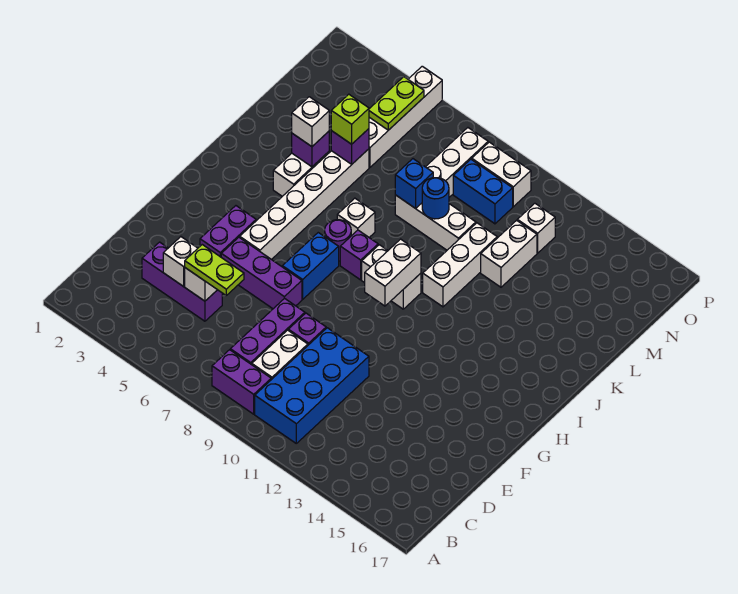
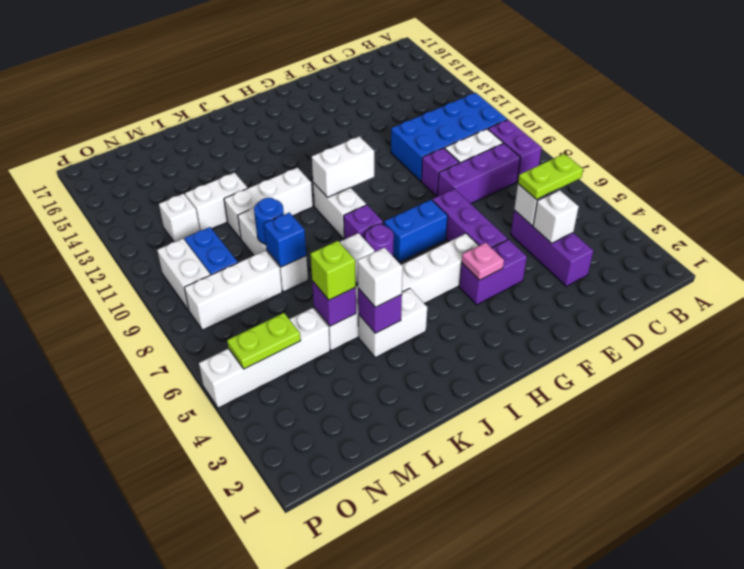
lime 1x2 plate [185,245,244,295] -> lime 1x2 plate turned to [518,154,583,199]
none -> pink 1x1 plate [462,243,504,280]

